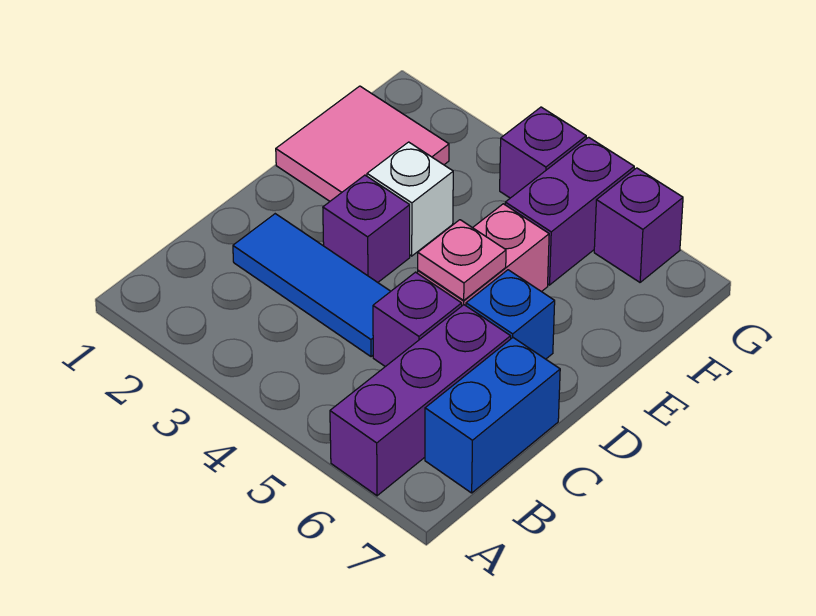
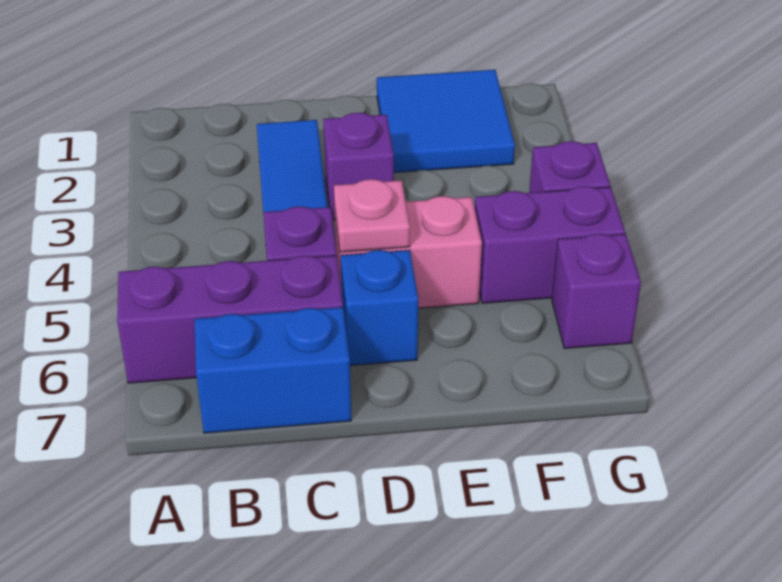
pink 2x2 tile [276,86,449,201] -> blue 2x2 tile [377,70,515,173]
white 1x1 brick [367,142,453,256] -> none

